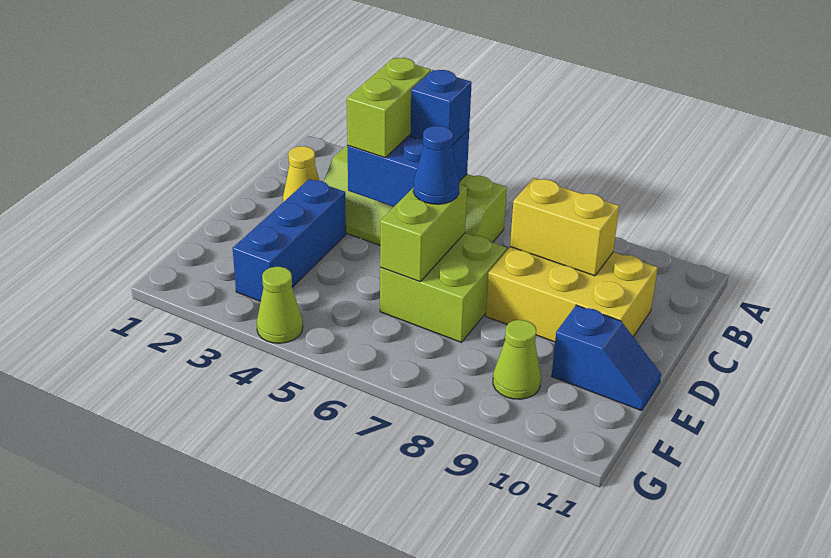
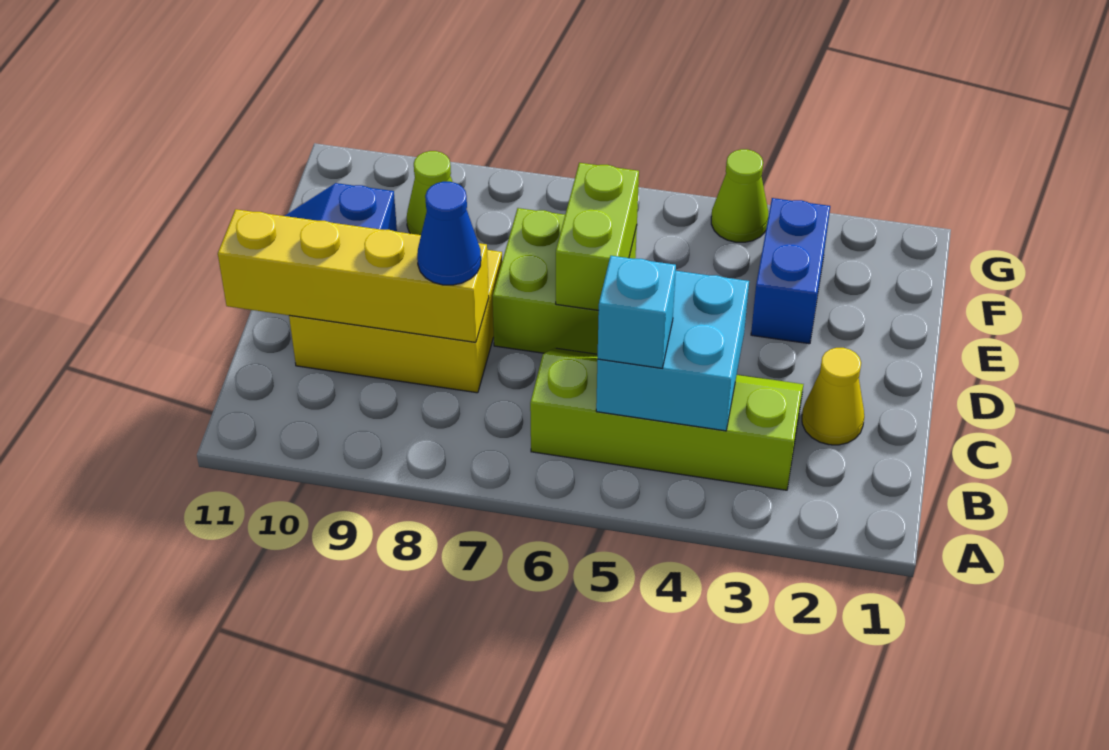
blue 2x2 brick [347,129,469,206] -> cyan 2x2 brick [596,271,749,431]
lime 1x2 brick [347,58,431,158] -> none
blue 1x1 brick [411,70,472,145] -> cyan 1x1 brick [598,256,676,368]
yellow 1x2 brick [510,178,619,276] -> yellow 1x4 brick [218,209,489,342]
blue 1x3 brick [233,179,346,301] -> blue 1x2 brick [751,198,830,344]
blue 1x1 cone [413,126,459,204] -> blue 1x1 cone moved to [417,182,481,285]

